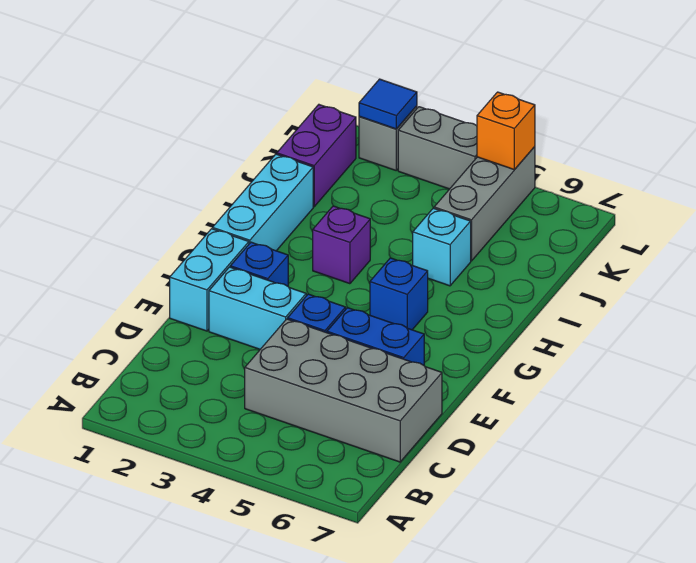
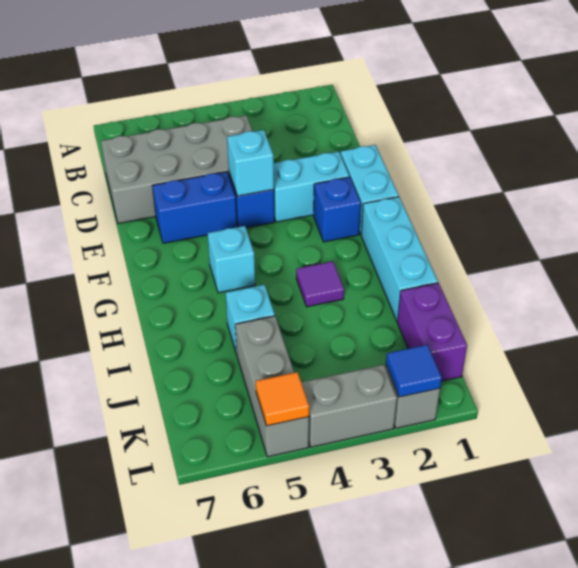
none -> cyan 1x1 brick [227,130,274,196]
blue 1x1 brick [370,258,428,330] -> cyan 1x1 brick [208,226,255,293]
purple 1x1 brick [313,206,370,284] -> purple 1x1 tile [296,261,344,307]
orange 1x1 brick [477,92,535,170] -> orange 1x1 tile [256,372,309,426]

